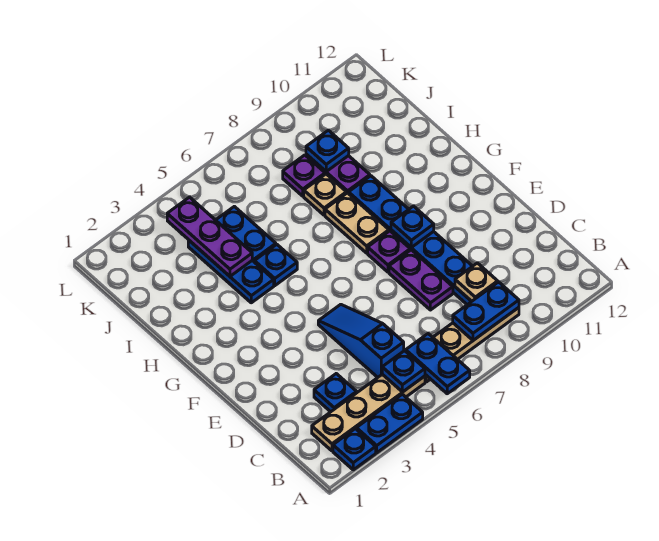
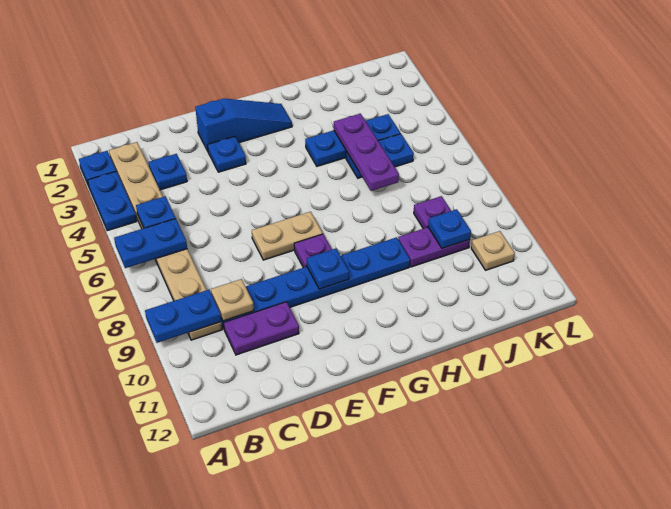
blue 1x2 plate [453,282,519,340] -> blue 1x2 plate turned to [145,290,221,343]
blue 1x3 slope [318,304,404,377] -> blue 1x3 slope moved to [195,99,292,151]
purple 1x2 plate [389,250,453,310] -> purple 1x2 plate moved to [224,302,299,355]
tan 1x2 plate [325,193,389,253] -> tan 1x2 plate moved to [252,212,323,260]
blue 1x1 plate [255,245,297,286] -> blue 1x1 plate moved to [208,137,246,172]
purple 1x3 plate [167,197,252,276] -> purple 1x3 plate turned to [334,114,399,191]
tan 1x1 plate [304,174,346,215] -> tan 1x1 plate moved to [471,231,515,270]

